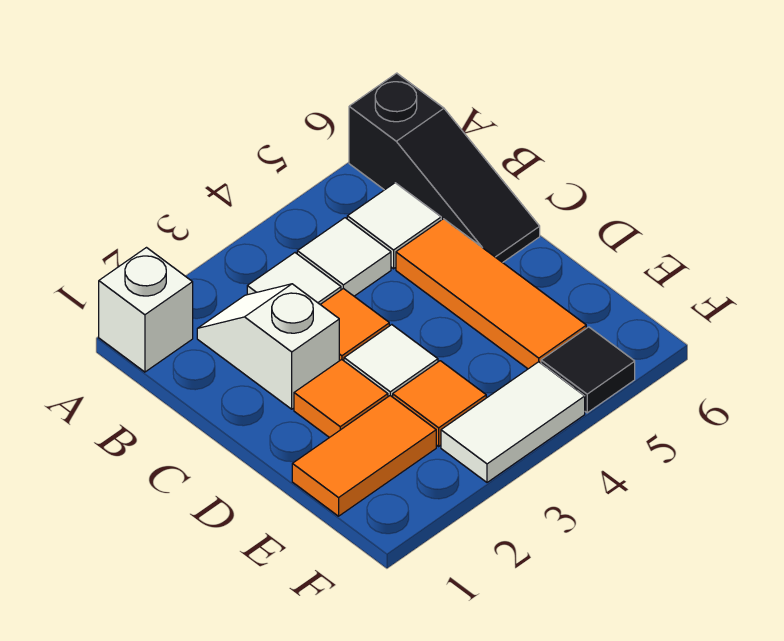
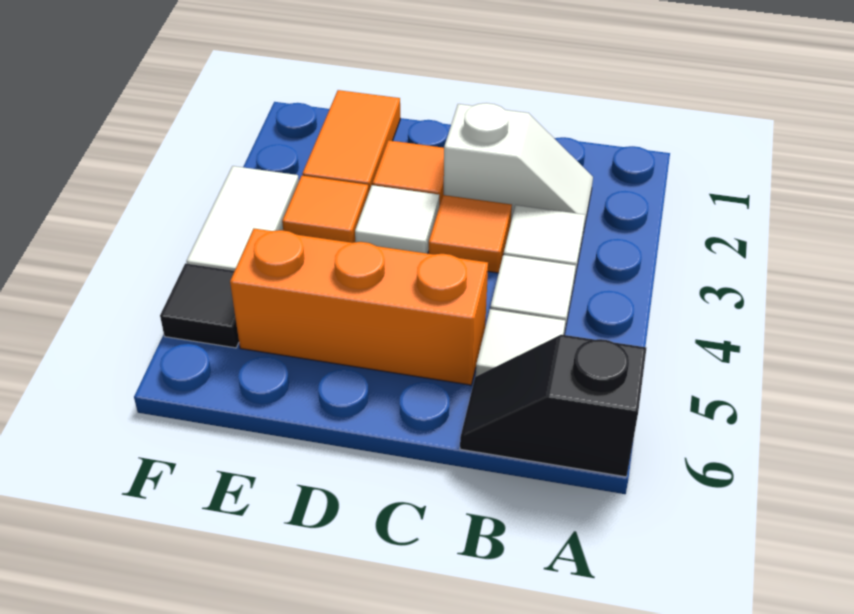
white 1x1 brick [99,248,193,372] -> none
black 1x3 slope [349,73,540,263] -> black 1x2 slope [460,335,646,477]
orange 1x3 tile [396,219,586,369] -> orange 1x3 brick [230,229,488,385]

